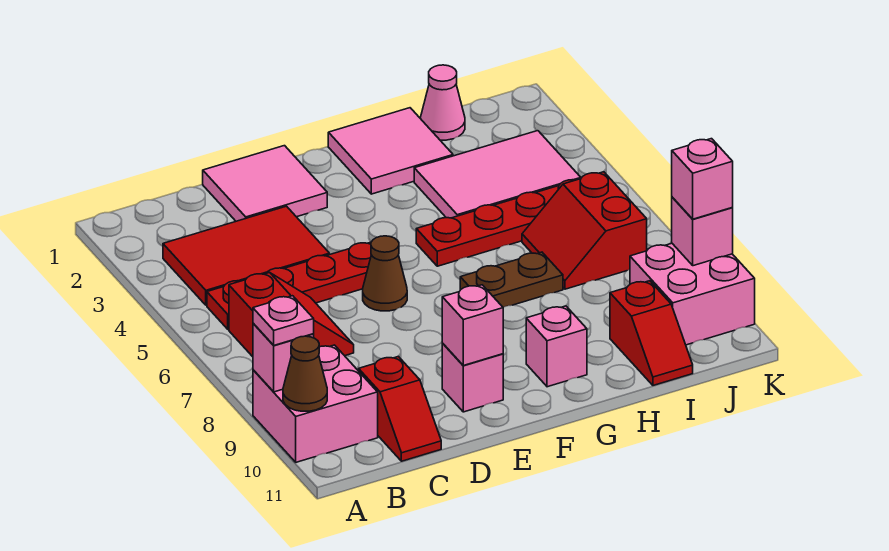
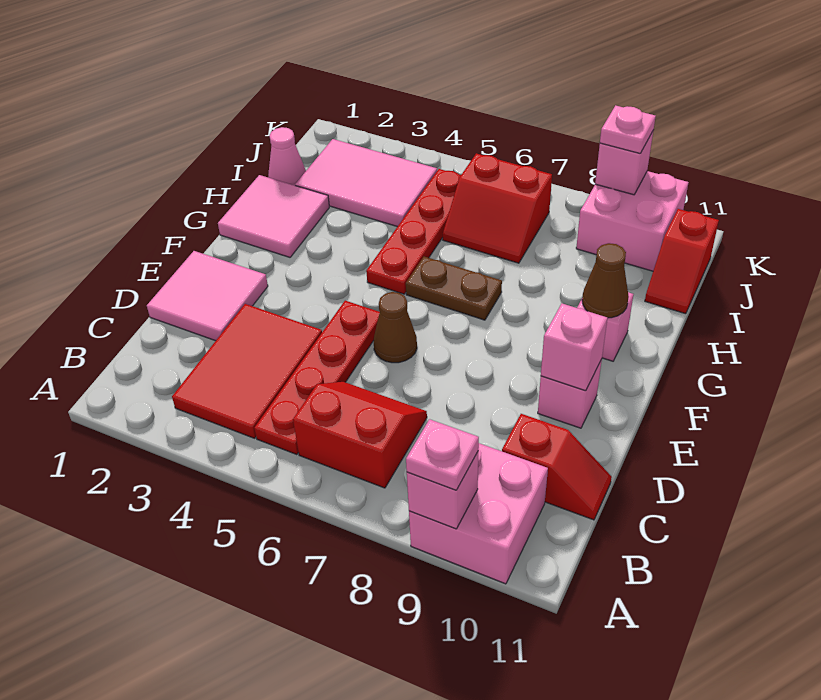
brown 1x1 cone [283,336,327,411] -> brown 1x1 cone moved to [582,243,629,318]
brown 1x2 plate [460,252,563,307] -> brown 1x2 plate turned to [406,257,502,320]
pink 2x3 tile [414,131,581,218] -> pink 2x3 tile turned to [295,139,437,227]
red 1x2 slope [610,281,693,385] -> red 1x2 slope turned to [645,209,719,314]
pink 1x1 brick [672,139,733,219] -> pink 1x1 plate [600,105,656,153]

